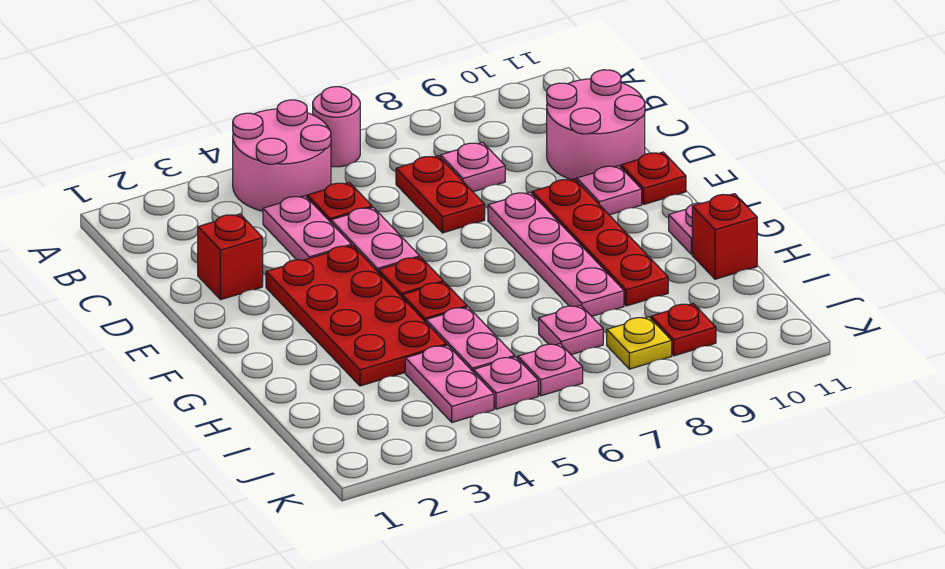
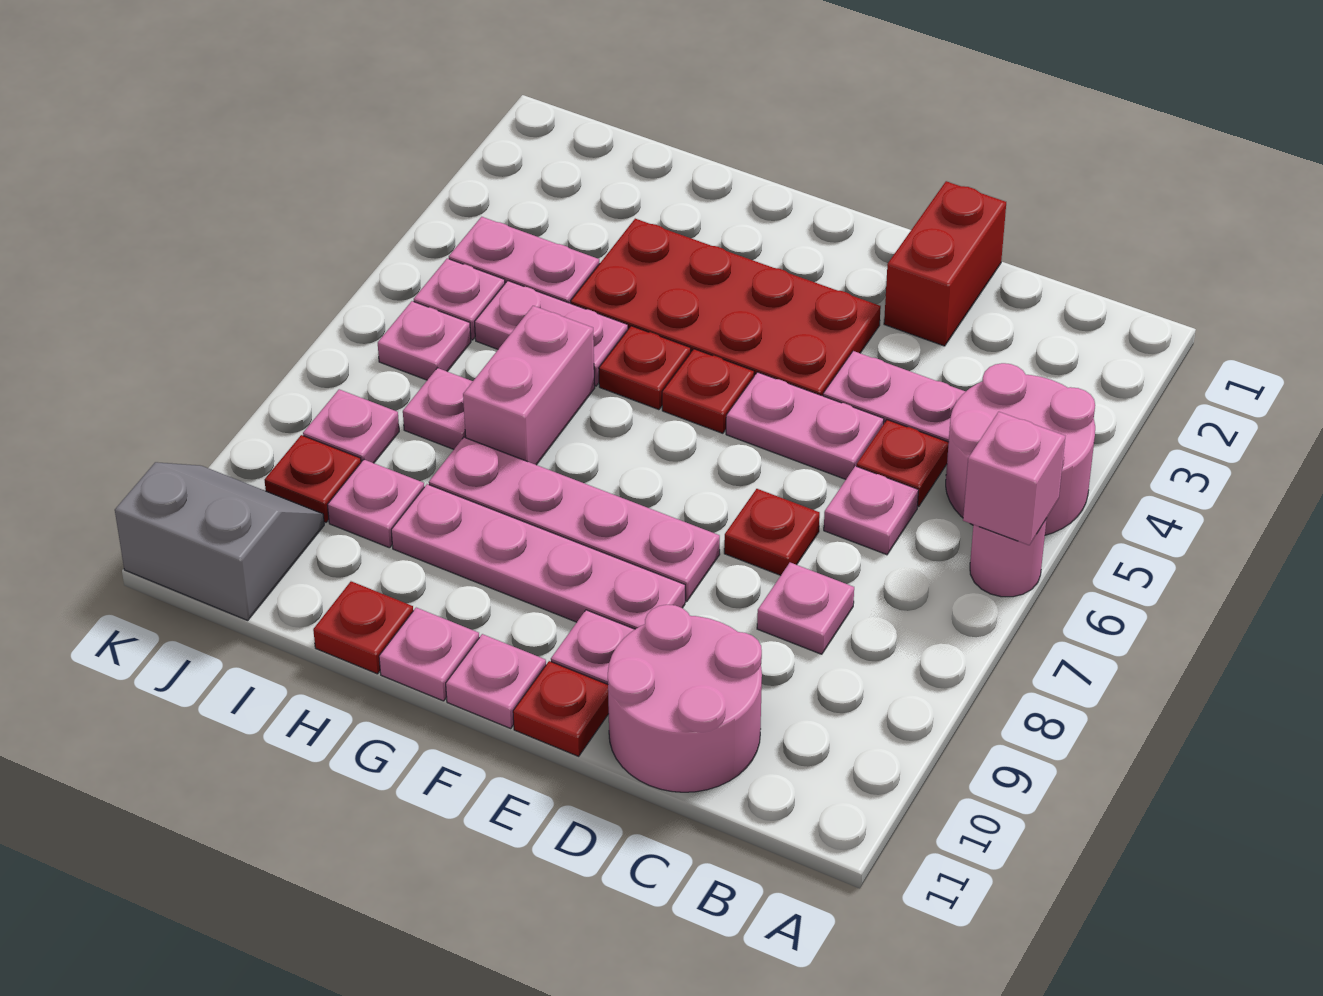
none -> pink 1x1 brick [963,412,1065,545]
none -> pink 1x1 plate [824,466,919,555]
red 1x2 plate [396,156,485,233] -> red 1x1 plate [724,489,820,575]
red 1x1 brick [198,214,263,300] -> red 1x2 brick [884,181,1006,346]
red 1x4 plate [532,179,668,306] -> pink 1x4 plate [391,484,685,629]
none -> pink 1x1 plate [446,634,546,728]
none -> pink 1x2 brick [463,306,595,465]
red 1x1 brick [692,194,757,279] -> red 1x1 plate [313,581,413,674]
none -> pink 1x1 plate [328,460,424,548]
yellow 1x1 plate [607,317,672,369] -> pink 1x1 plate [303,389,399,463]
none -> grey 2x2 slope [115,462,324,620]

